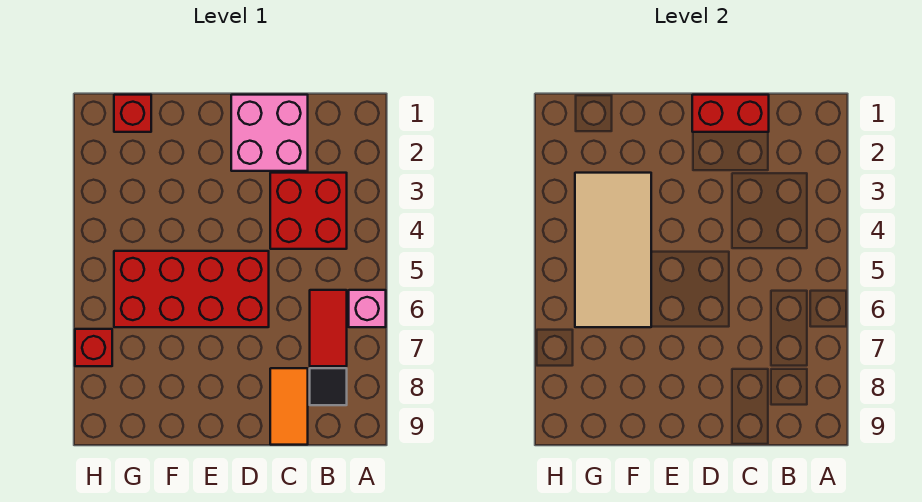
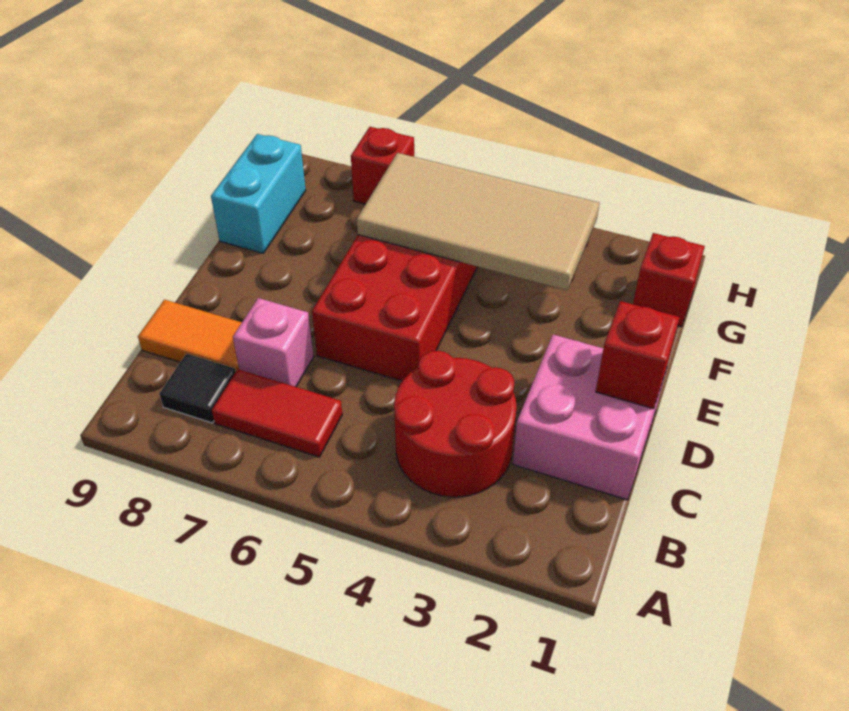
pink 1x1 brick [349,290,386,327] -> pink 1x1 brick moved to [233,298,314,387]
red 2x2 brick [270,173,347,249] -> red 2x2 round brick [394,351,517,497]
red 1x2 brick [692,95,769,132] -> red 1x1 brick [596,301,679,409]
none -> cyan 1x2 brick [211,134,306,253]

